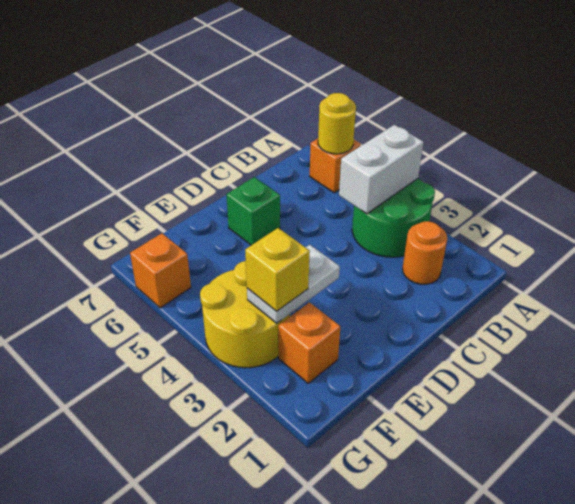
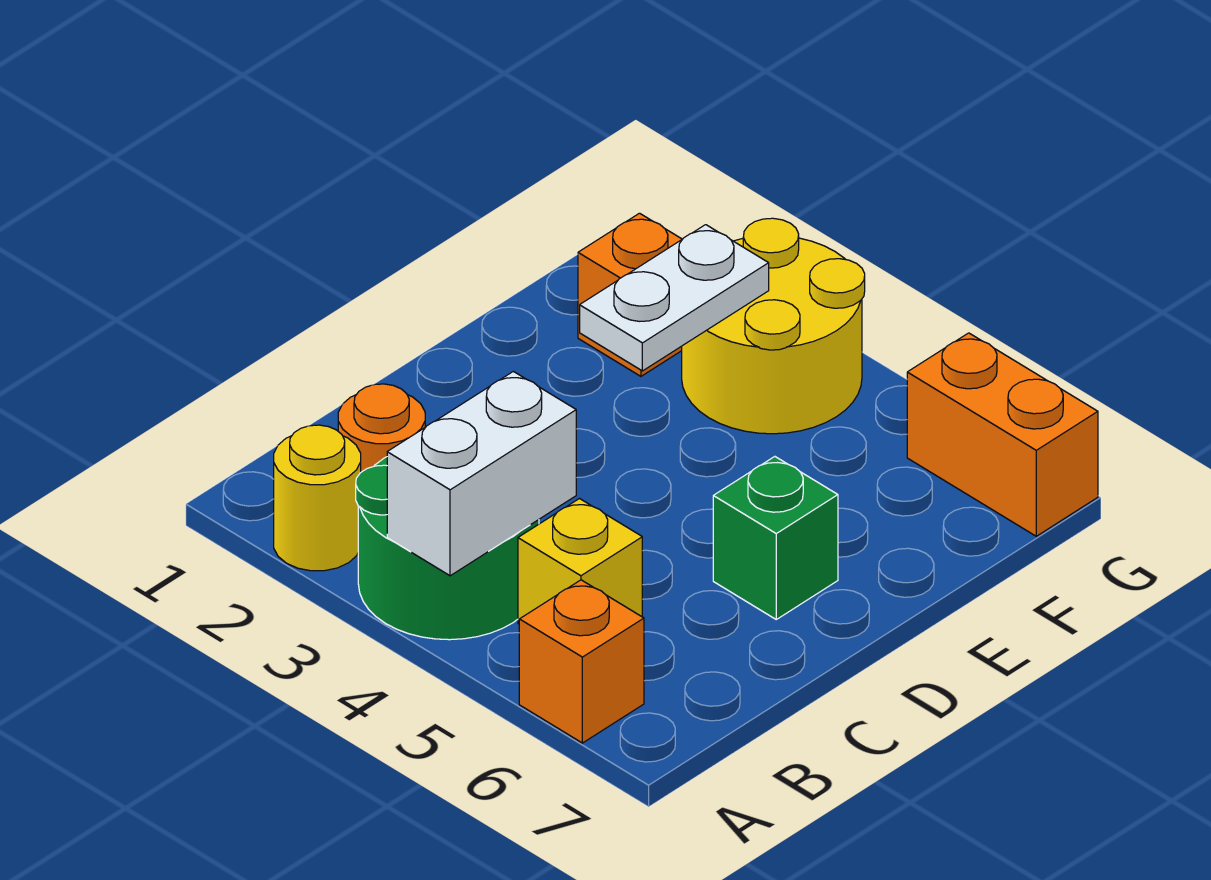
yellow 1x1 round brick [318,93,356,154] -> yellow 1x1 round brick moved to [274,425,361,571]
yellow 1x1 brick [245,228,310,311] -> yellow 1x1 brick moved to [518,499,642,624]
orange 1x1 brick [130,233,191,308] -> orange 1x2 brick [907,333,1098,536]

